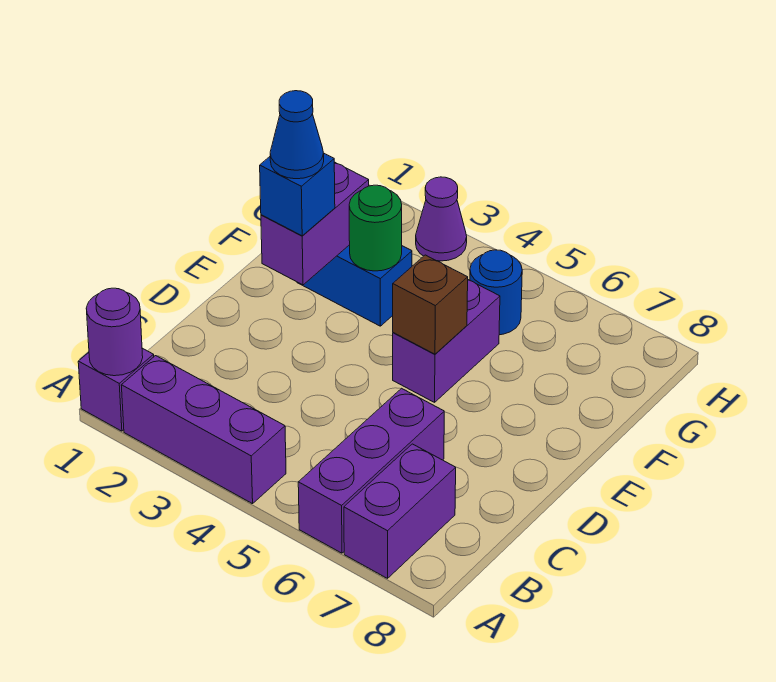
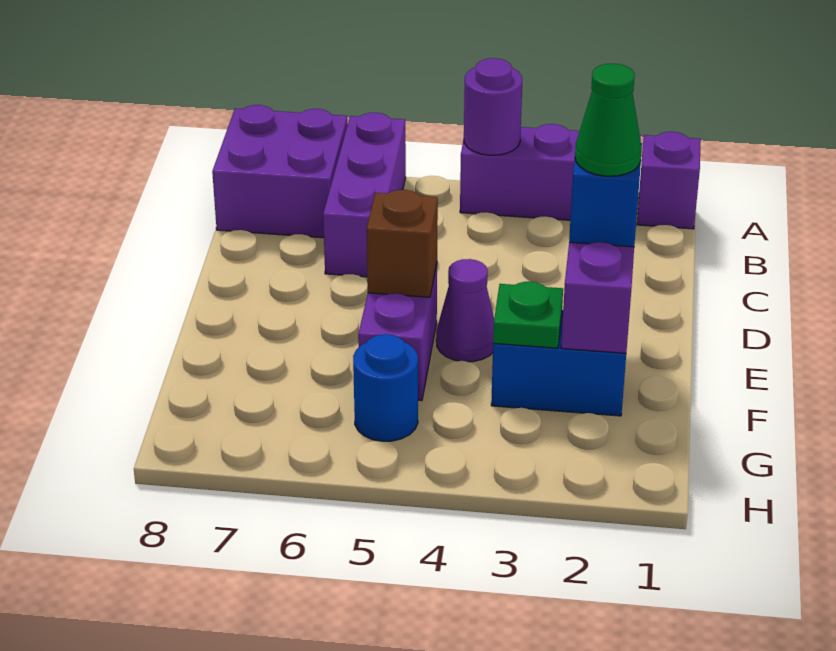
purple 1x1 round brick [86,288,143,376] -> purple 1x1 round brick moved to [464,58,522,155]
purple 1x2 brick [344,444,456,578] -> purple 2x2 brick [212,105,348,238]
blue 1x1 cone [270,91,324,179] -> green 1x1 cone [575,64,642,176]
green 1x1 round brick [349,185,402,271] -> green 1x1 plate [493,282,563,348]
purple 1x1 cone [416,177,467,261] -> purple 1x1 cone moved to [436,259,494,362]

